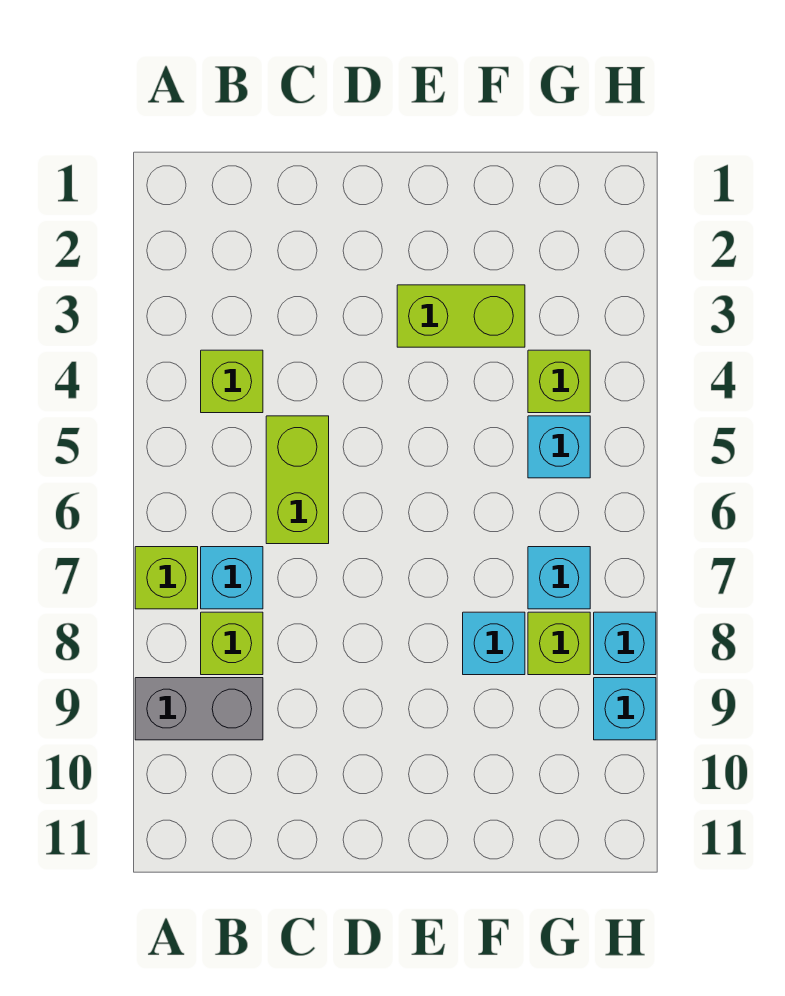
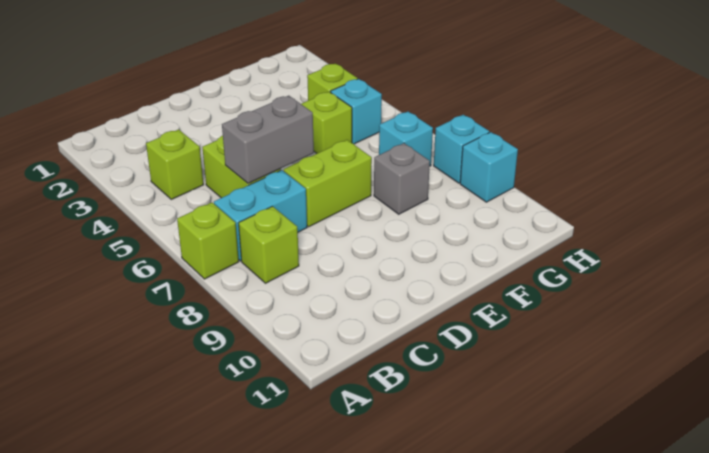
grey 1x2 brick [135,678,263,740] -> grey 1x2 brick moved to [222,96,314,183]
cyan 1x1 brick [201,547,263,609] -> cyan 1x2 brick [214,170,307,261]
lime 1x2 brick [397,285,525,347] -> lime 1x2 brick moved to [284,140,372,227]
cyan 1x1 brick [463,612,525,675] -> grey 1x1 brick [374,143,430,214]
lime 1x1 brick [528,612,590,675] -> lime 1x1 brick moved to [302,92,352,153]

